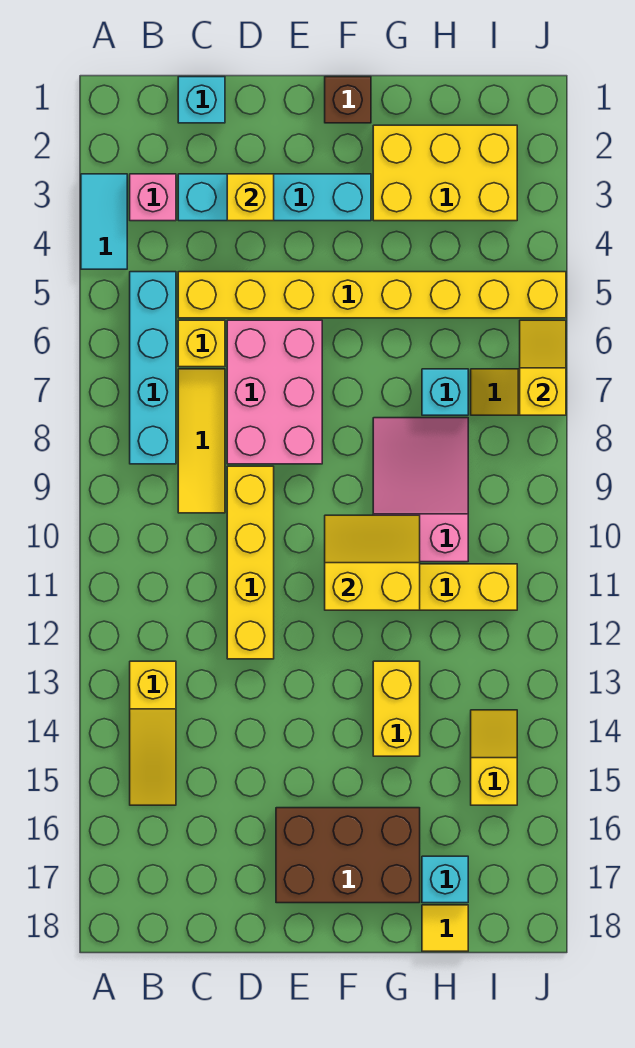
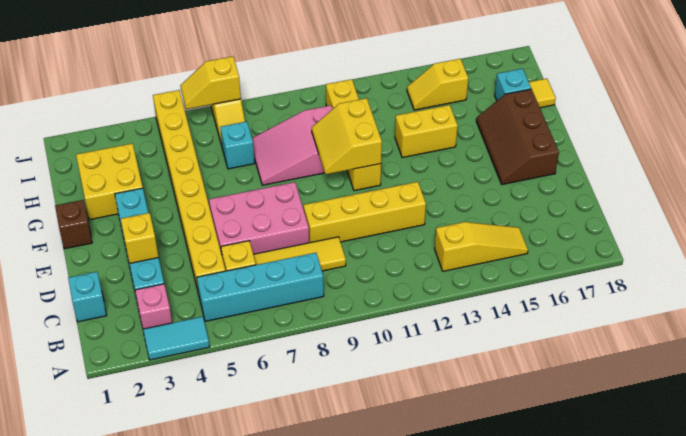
brown 2x3 brick [276,808,420,903] -> brown 2x3 slope [476,89,559,185]
yellow 2x3 brick [373,125,517,221] -> yellow 2x2 brick [76,144,143,220]

